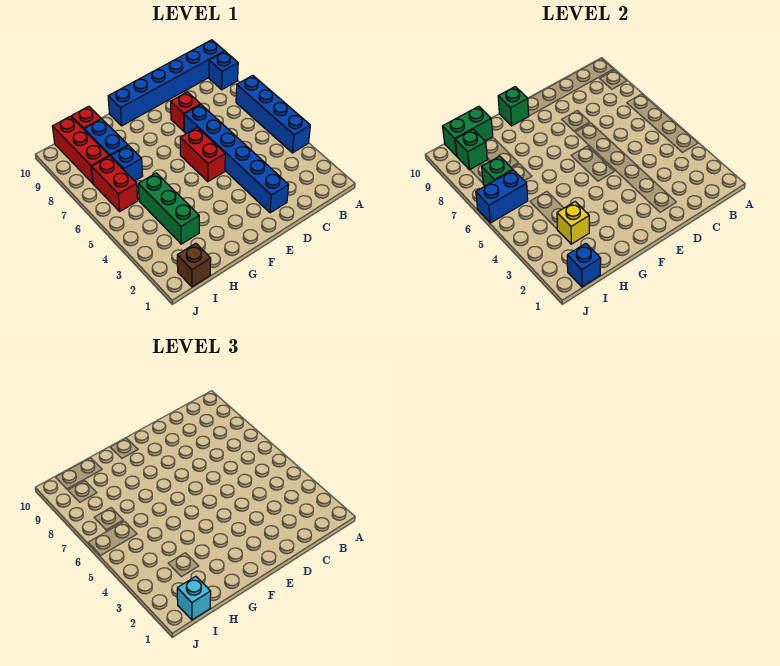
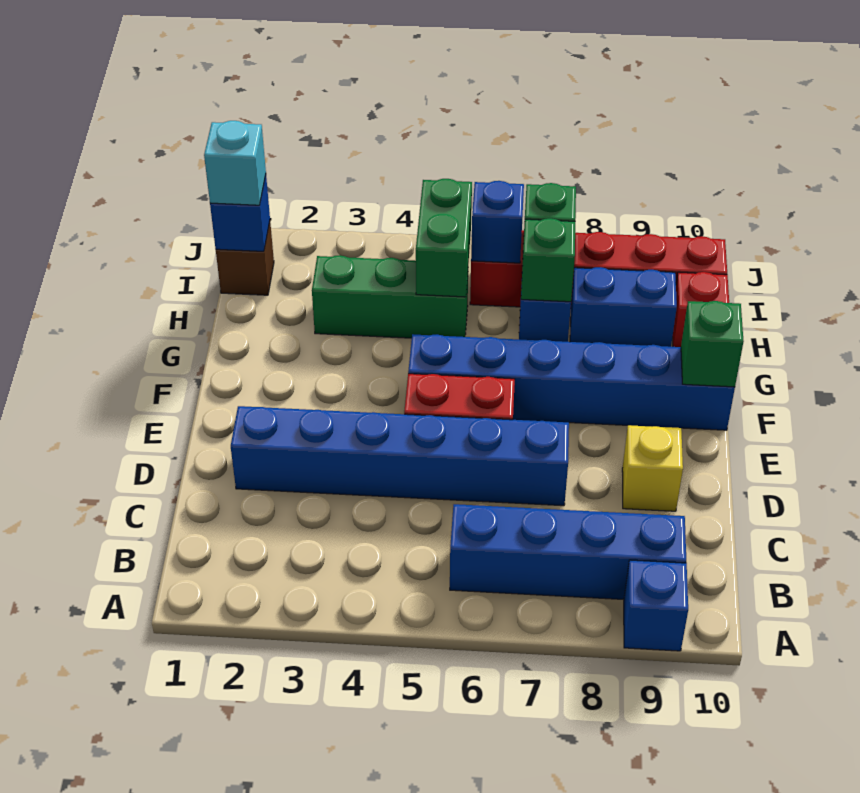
blue 1x4 brick [236,75,310,153] -> blue 1x4 brick moved to [450,504,686,599]
blue 1x6 brick [108,40,225,126] -> blue 1x6 brick turned to [408,334,735,430]
red 1x1 brick [171,92,200,131] -> none
yellow 1x1 brick [557,202,589,244] -> yellow 1x1 brick moved to [622,425,683,511]
green 1x2 brick [442,106,493,156] -> green 1x2 brick moved to [416,179,472,297]
blue 1x2 brick [476,170,528,223] -> blue 1x1 brick [471,181,524,263]
green 1x1 brick [455,129,487,170] -> green 1x1 brick moved to [521,218,575,302]

